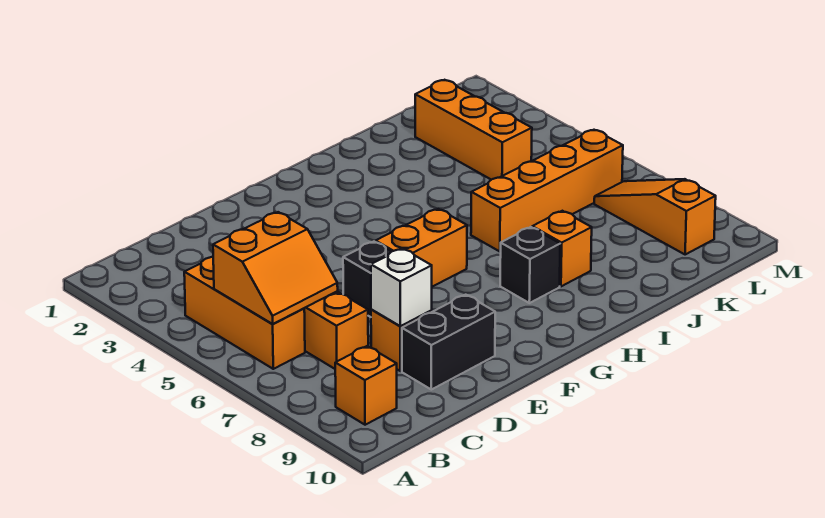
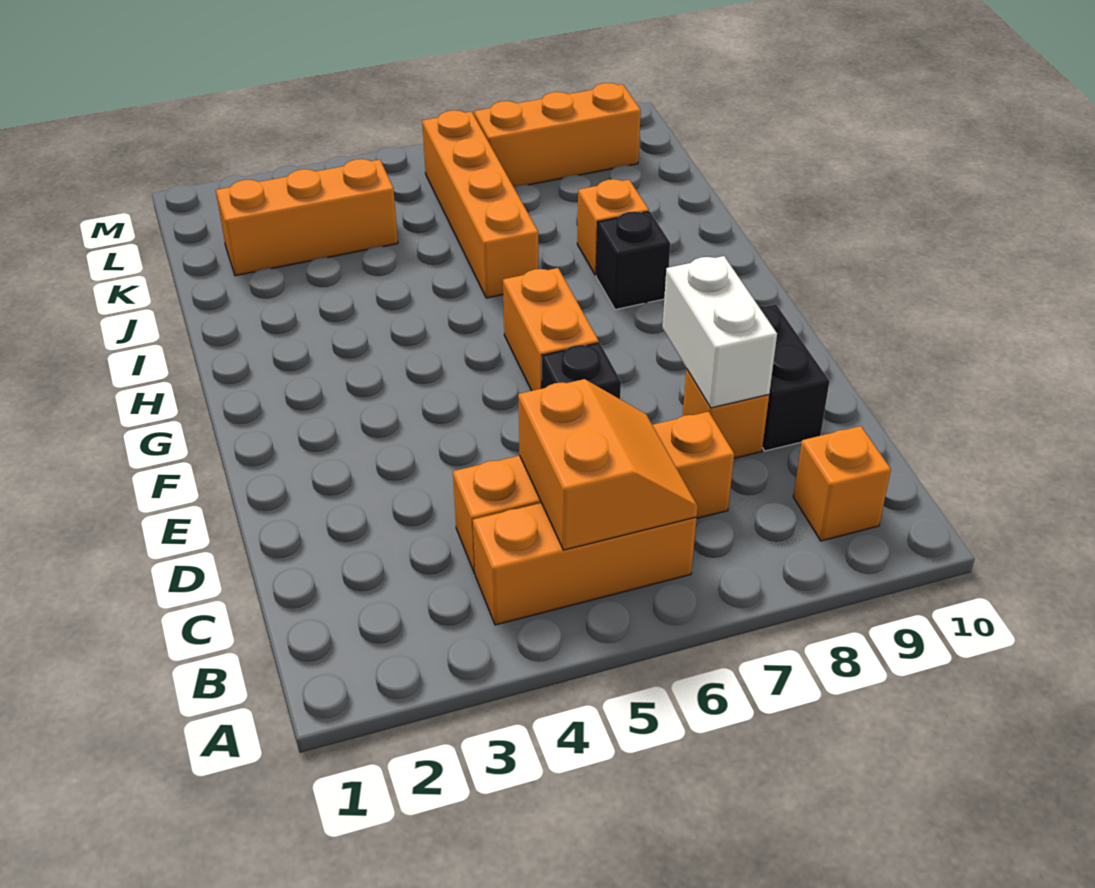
white 1x1 brick [371,248,432,326] -> white 1x2 brick [662,256,777,408]
orange 1x3 slope [594,179,716,255] -> orange 1x3 brick [474,83,641,187]

